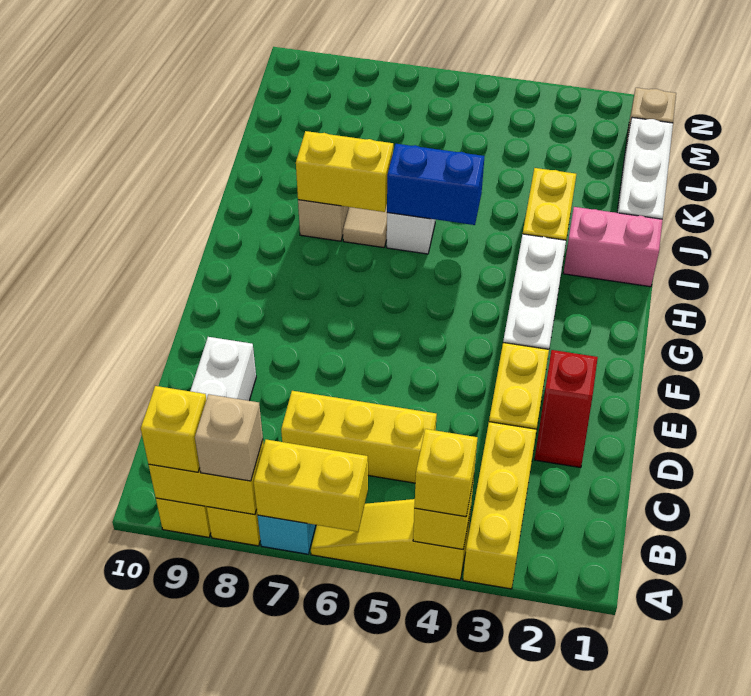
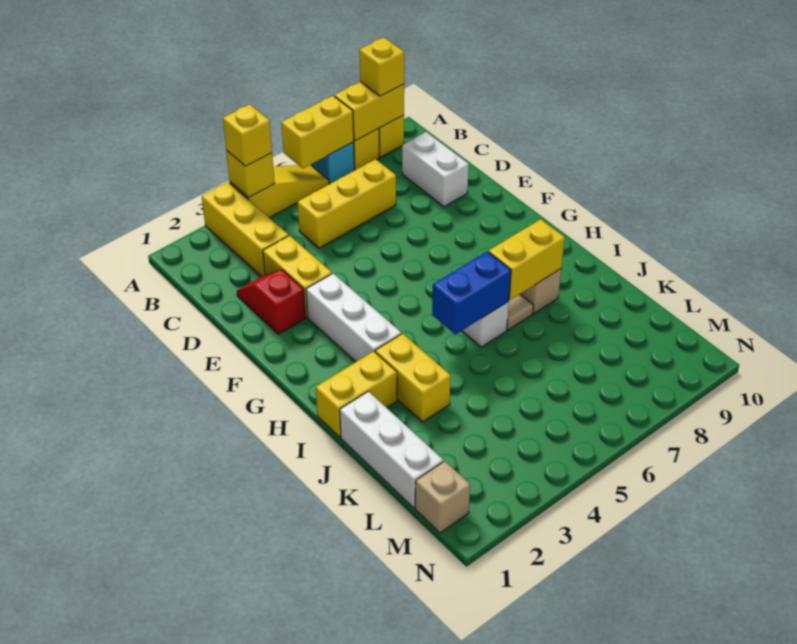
tan 1x1 brick [195,394,263,481] -> none
pink 1x2 brick [563,207,663,287] -> yellow 1x2 brick [316,351,397,437]

